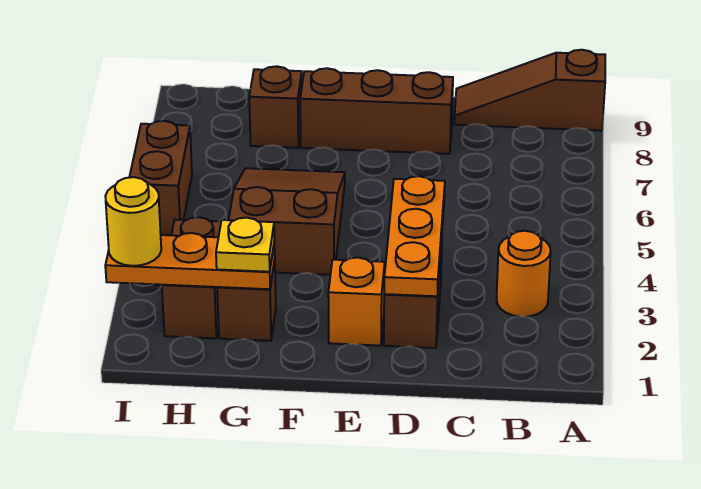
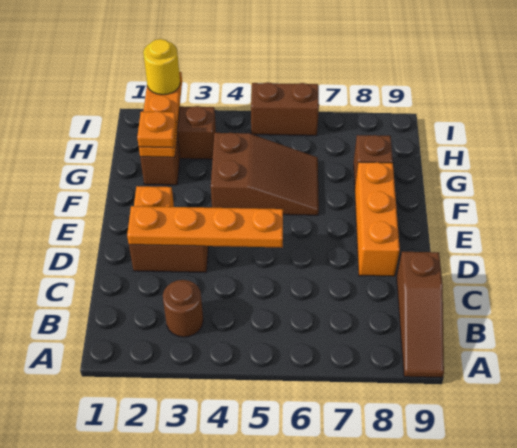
brown 1x3 slope [454,50,605,131] -> brown 1x3 slope turned to [397,252,444,378]
orange 1x1 round brick [496,231,551,317] -> brown 1x1 round brick [163,280,203,337]
orange 1x3 plate [384,176,445,296] -> orange 1x4 plate [127,206,283,247]
brown 1x3 brick [300,68,453,154] -> orange 1x3 brick [355,162,400,276]
yellow 1x1 plate [216,218,274,272] -> orange 1x1 plate [137,111,176,148]

